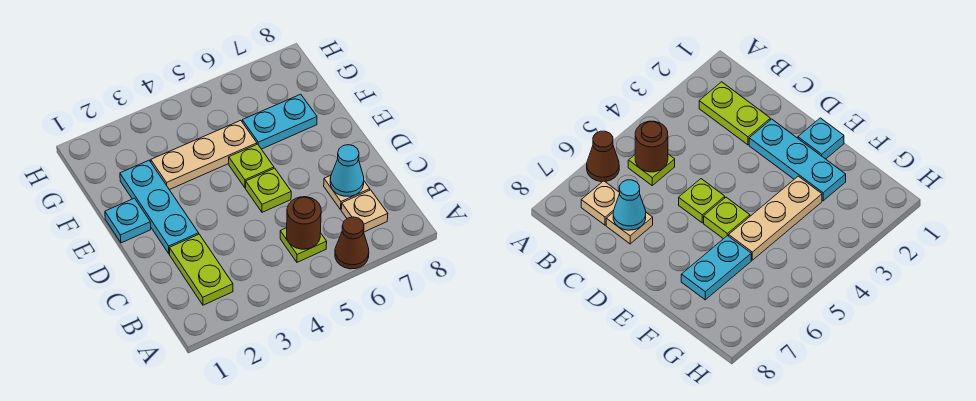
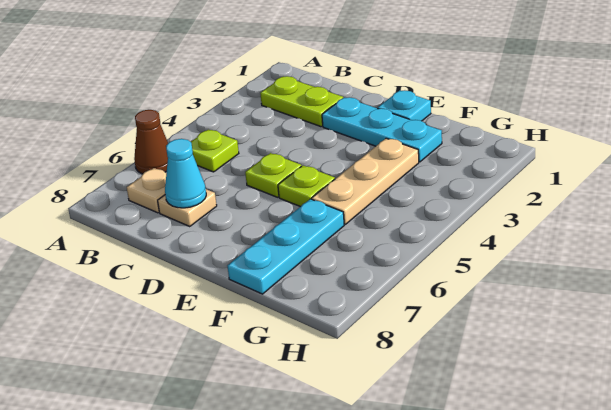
brown 1x1 round brick [287,197,321,249] -> none
cyan 1x2 plate [242,94,317,149] -> cyan 1x3 plate [228,199,344,294]

